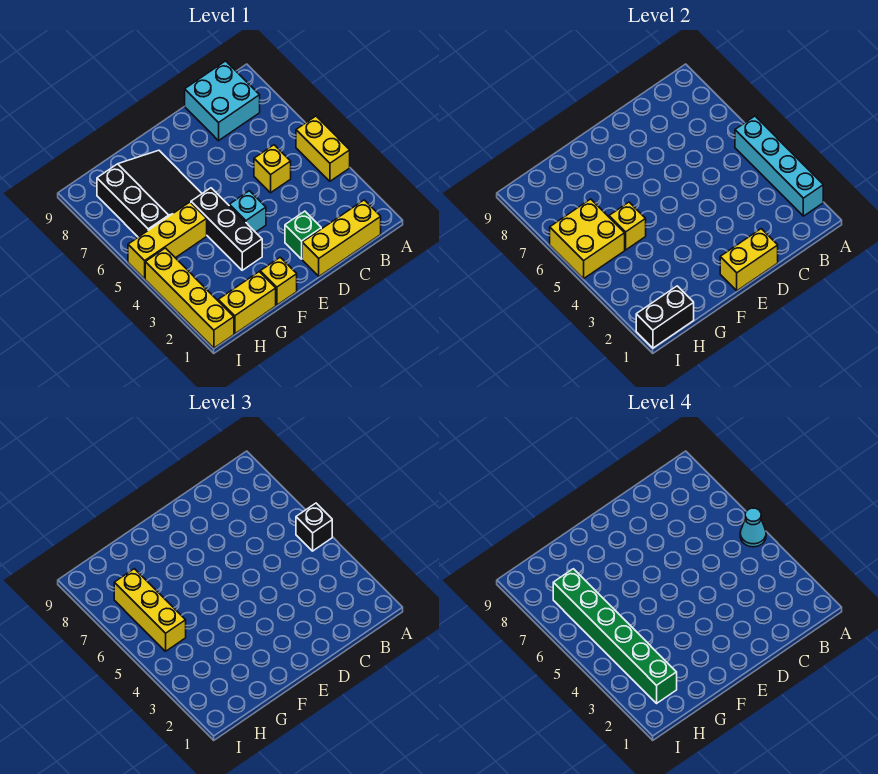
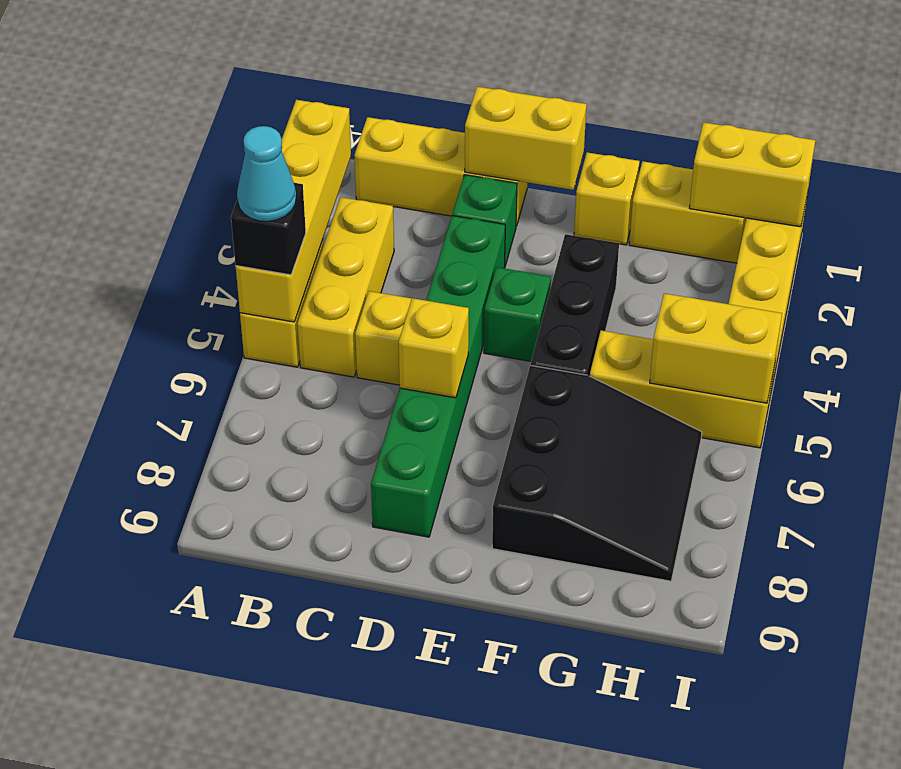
cyan 1x4 brick [735,116,823,216] -> yellow 1x4 brick [236,100,351,322]
cyan 2x2 brick [185,61,260,141] -> none
cyan 1x1 brick [229,191,266,232] -> green 1x1 brick [484,267,551,361]
black 3x3 slope [97,150,202,237] -> black 3x3 slope turned to [492,365,702,581]
yellow 1x1 brick [609,202,646,250] -> yellow 1x1 brick moved to [399,298,469,398]
black 1x2 brick [636,286,694,348] -> yellow 1x2 brick [690,122,815,227]
green 1x6 brick [553,569,677,703] -> green 1x6 brick moved to [371,216,505,537]
yellow 2x2 brick [550,199,625,279] -> yellow 1x2 brick [650,293,782,403]
yellow 1x3 brick [114,569,186,651] -> yellow 1x3 brick moved to [297,197,394,377]

